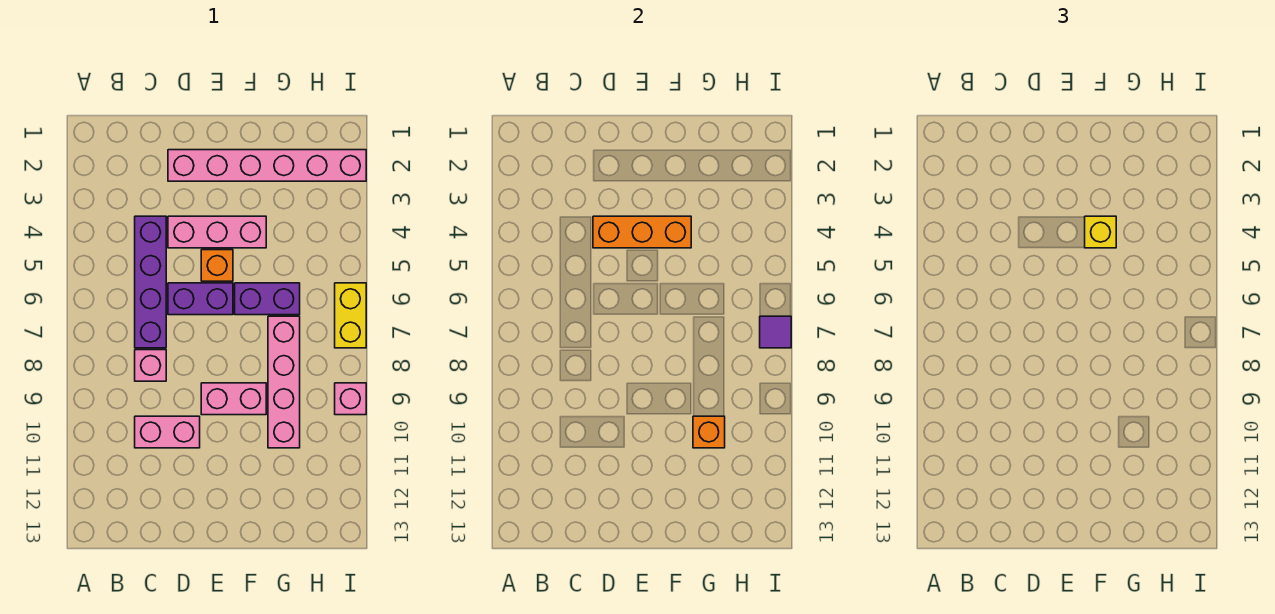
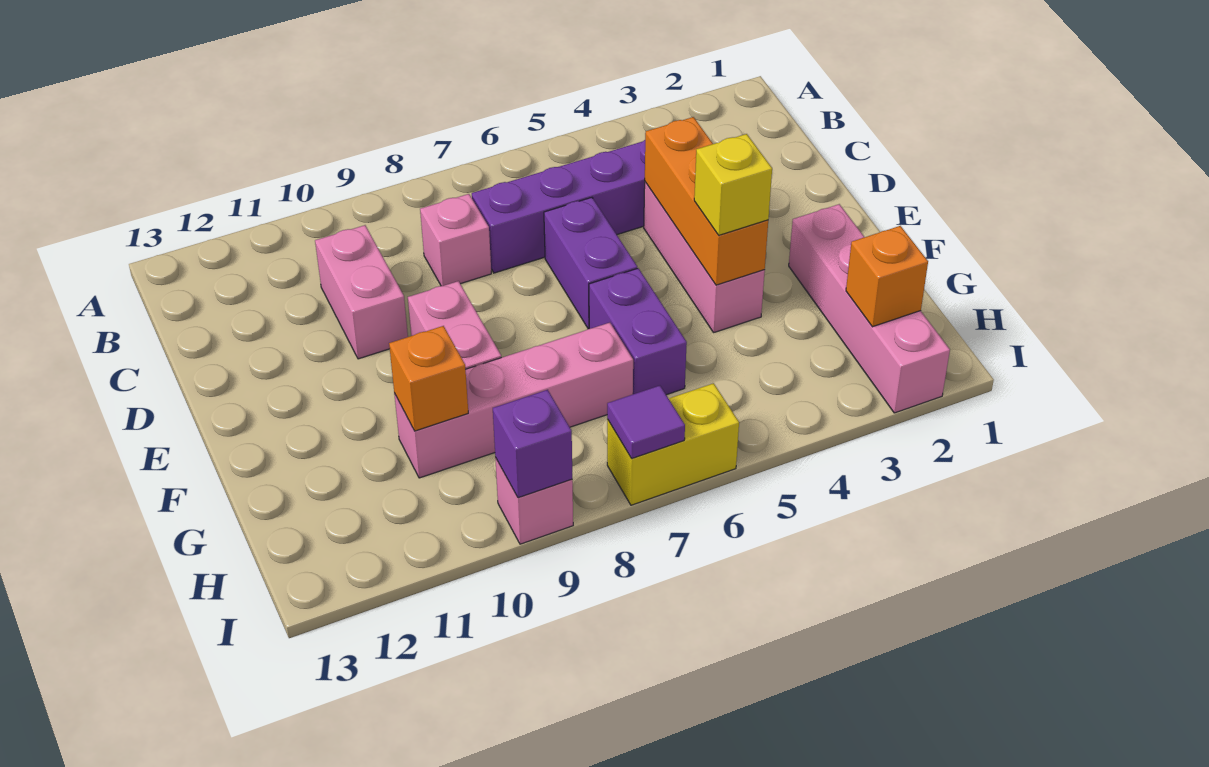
pink 1x6 brick [168,150,366,181] -> pink 1x4 brick [789,204,950,413]
orange 1x1 brick [201,250,233,281] -> orange 1x1 brick moved to [846,226,928,327]
none -> purple 1x1 brick [493,390,572,498]

